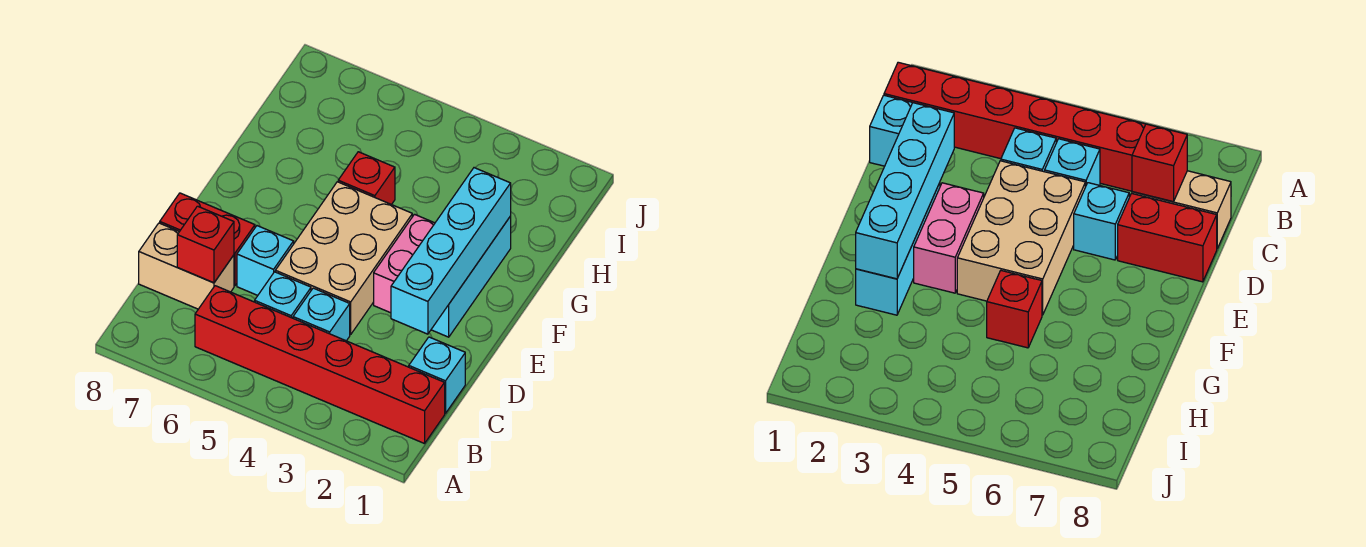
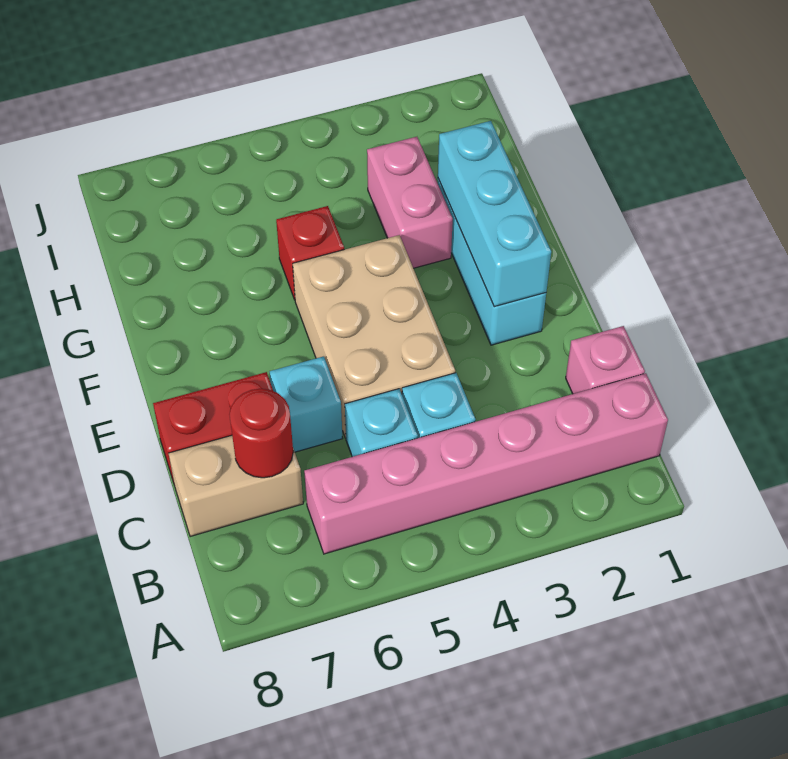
red 1x6 brick [195,286,445,444] -> pink 1x6 brick [304,373,668,554]
cyan 1x1 brick [409,337,465,414] -> pink 1x1 brick [566,326,645,394]
red 1x1 brick [177,206,234,283] -> red 1x1 round brick [229,389,293,478]
cyan 1x4 brick [391,168,511,334] -> cyan 1x3 brick [438,121,551,307]
pink 1x2 brick [374,214,435,313] -> pink 1x2 brick moved to [367,137,453,268]

